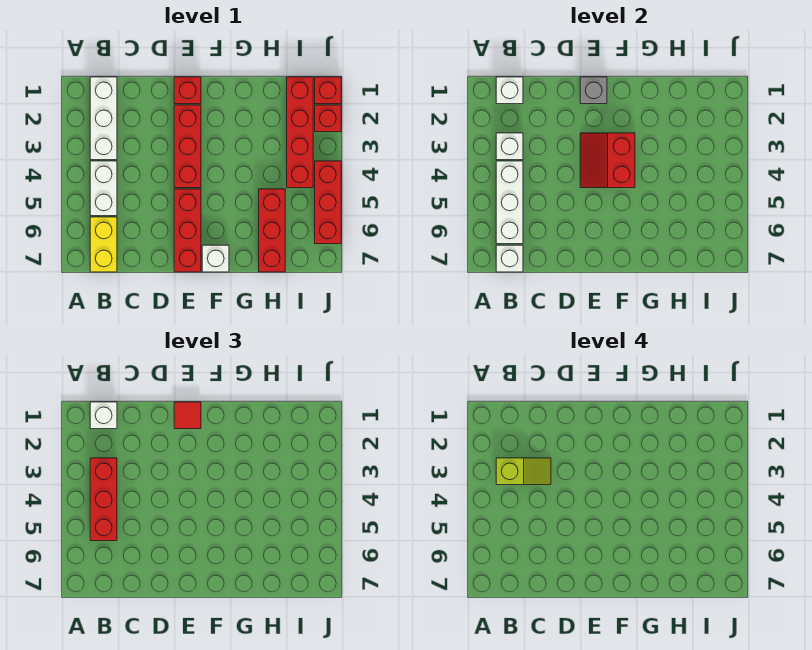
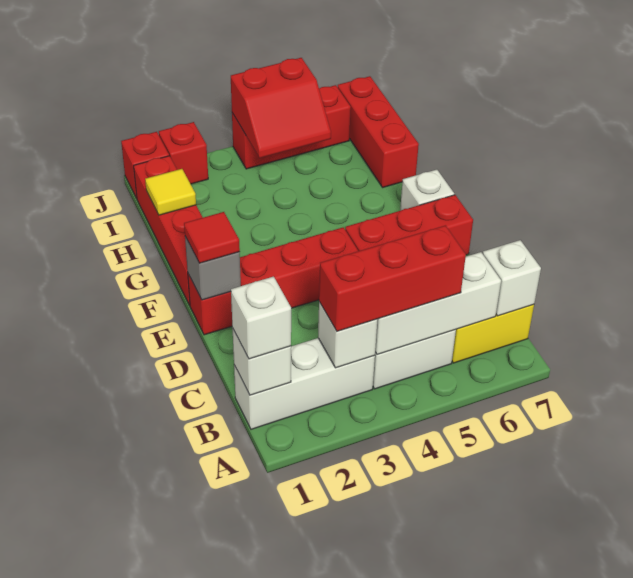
lime 1x2 slope [496,458,551,485] -> none
red 2x2 slope [580,133,635,188] -> red 2x2 slope moved to [231,58,331,158]
none -> yellow 1x1 tile [145,169,196,215]
red 1x3 brick [259,189,285,272] -> red 1x3 brick turned to [338,76,419,188]
red 1x4 brick [287,77,313,188] -> red 1x4 brick turned to [134,156,203,305]

